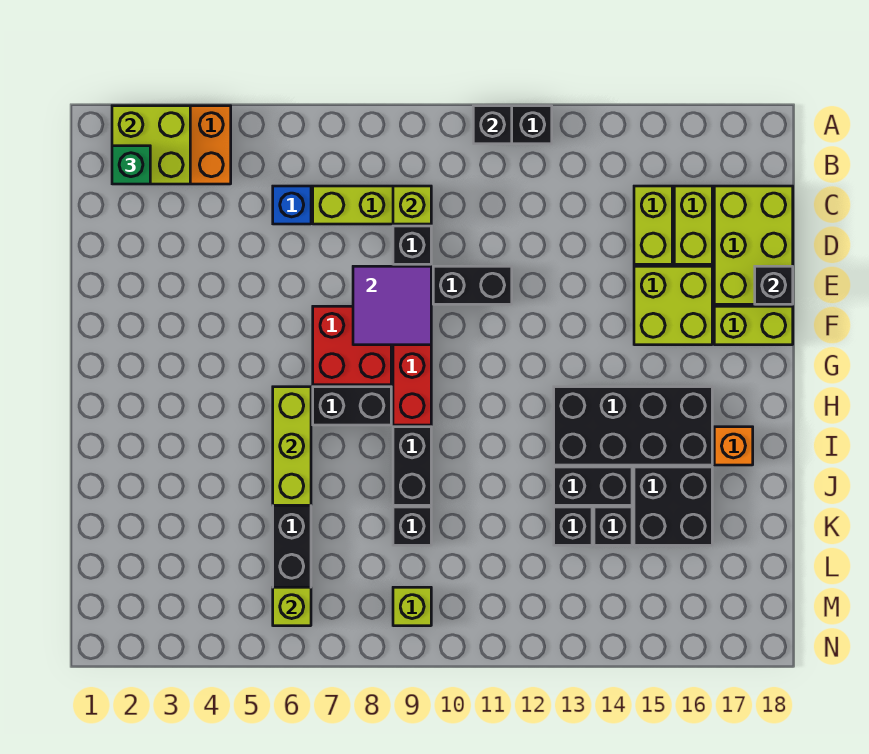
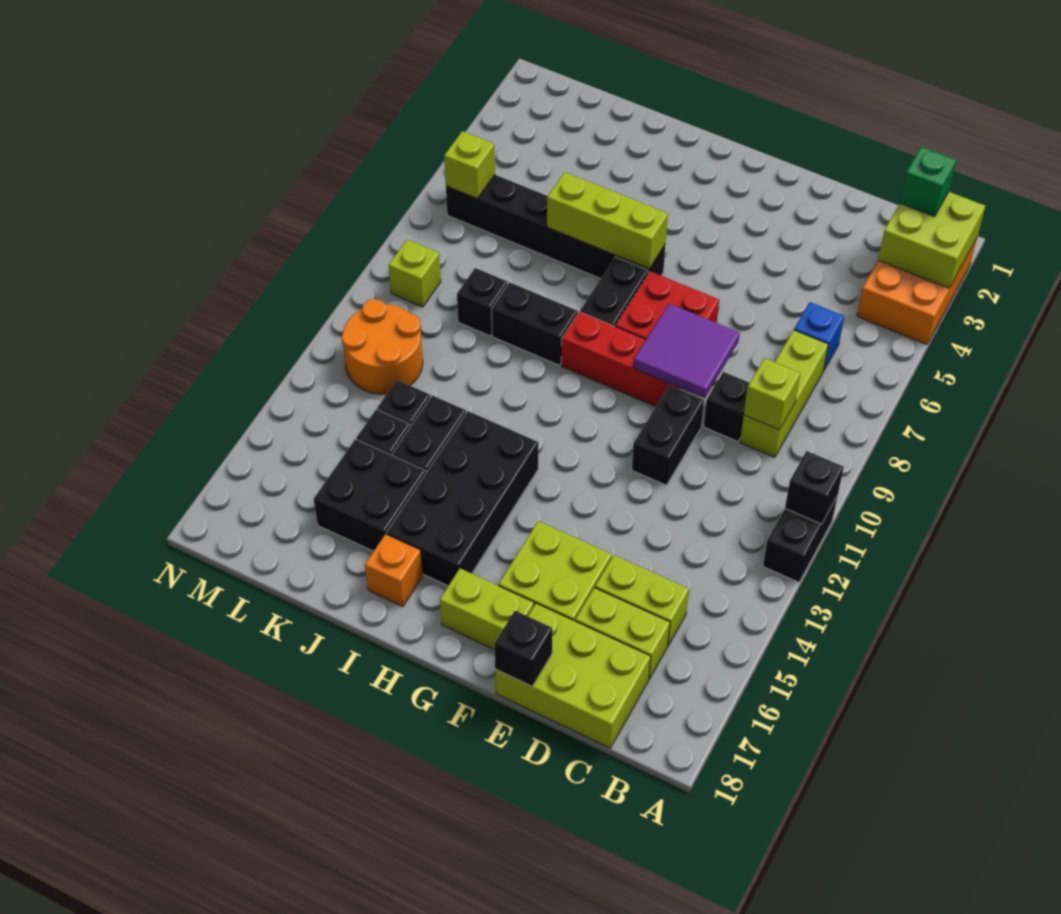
lime 1x2 brick [714,306,793,345] -> lime 1x2 brick turned to [440,568,534,650]
none -> orange 2x2 round brick [342,299,423,394]

